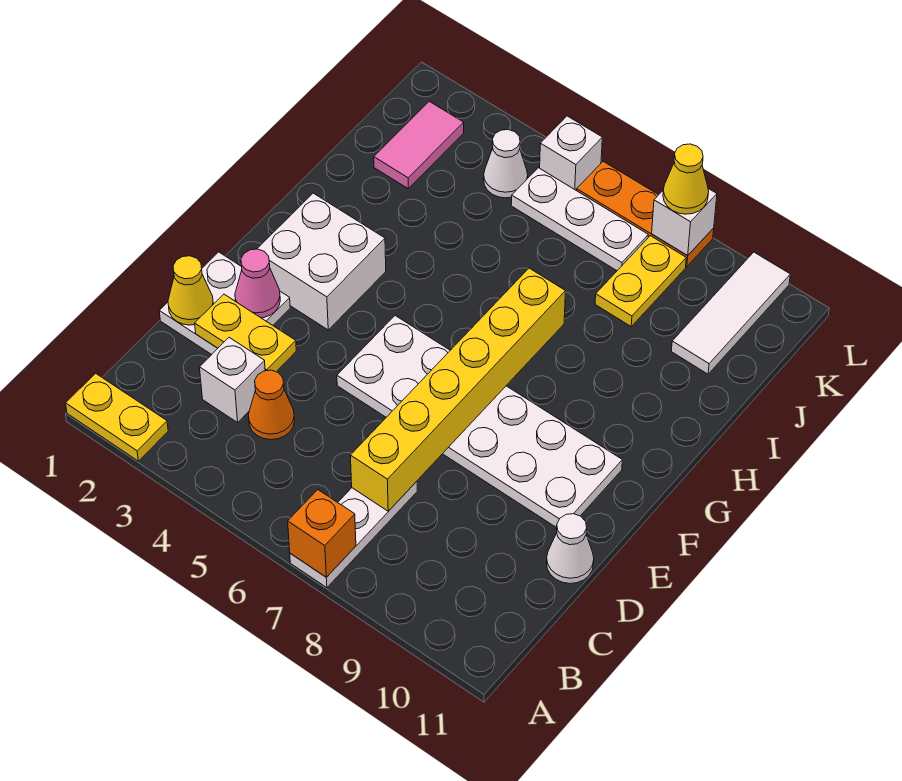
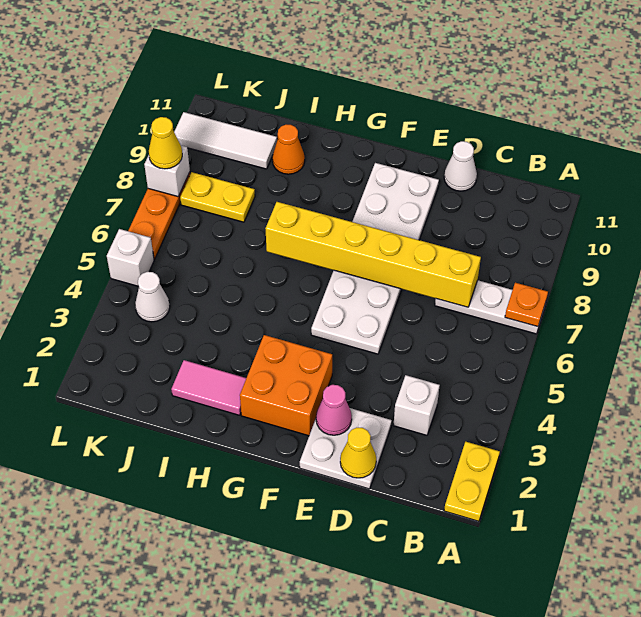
orange 1x1 brick [288,490,356,577] -> orange 1x1 plate [505,283,548,327]
orange 1x1 cone [248,370,295,440] -> orange 1x1 cone moved to [272,124,305,174]
yellow 1x2 plate [195,294,296,372] -> none
white 2x2 brick [257,193,386,330] -> orange 2x2 brick [240,335,332,436]
pink 1x2 tile [374,101,464,188] -> pink 1x2 tile moved to [171,360,246,415]
white 1x3 plate [511,168,648,271] -> none

